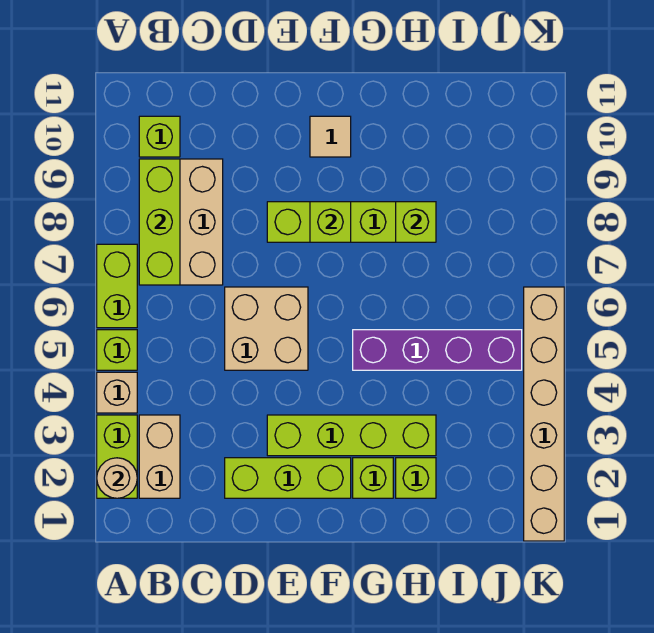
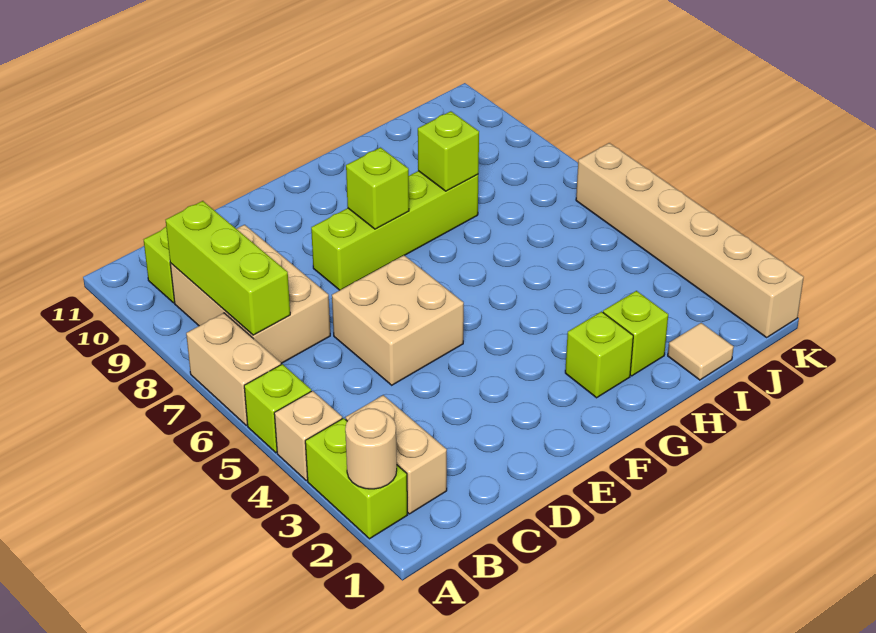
lime 1x2 brick [97,244,137,328] -> tan 1x2 brick [186,313,281,425]
lime 1x3 brick [225,458,351,498] -> none
lime 1x4 brick [267,415,436,456] -> none
tan 1x1 tile [310,116,351,157] -> tan 1x1 tile moved to [668,323,734,380]
purple 1x4 brick [353,330,522,370] -> none

